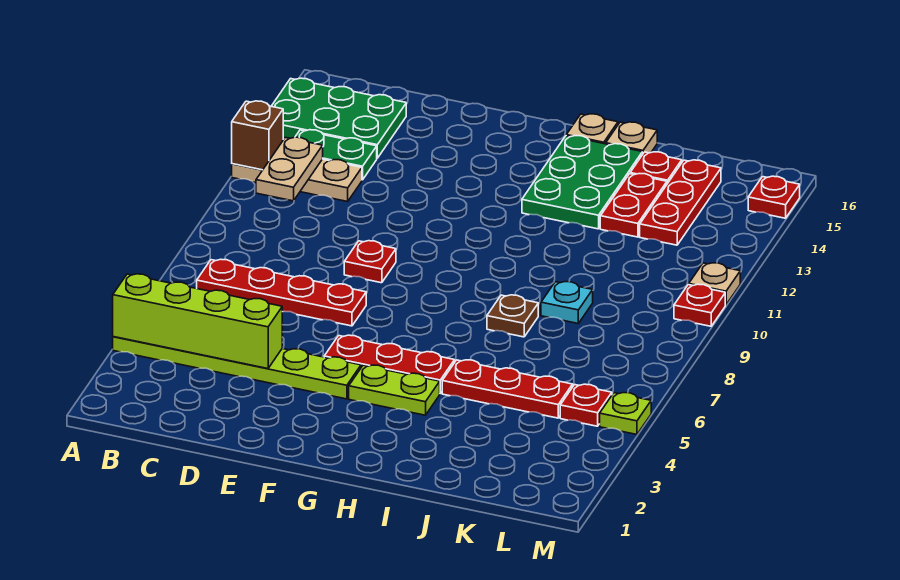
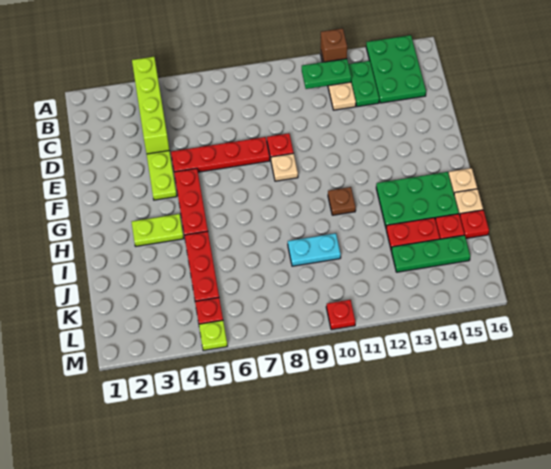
red 1x4 plate [197,259,366,326] -> red 1x4 plate turned to [171,137,270,172]
tan 1x2 plate [256,137,323,201] -> green 1x2 plate [302,59,351,89]
lime 1x2 plate [349,365,440,415] -> lime 1x2 plate turned to [132,214,184,246]
brown 1x1 plate [487,295,538,337] -> brown 1x1 plate moved to [328,187,356,215]
cyan 1x1 plate [541,282,593,323] -> cyan 1x2 plate [288,233,341,266]
red 1x3 plate [640,160,721,245] -> green 1x3 plate [391,235,470,272]
tan 1x1 plate [689,263,740,305] -> tan 1x1 plate moved to [271,153,298,181]
red 1x1 plate [748,176,800,218] -> red 1x1 plate moved to [460,210,489,238]

